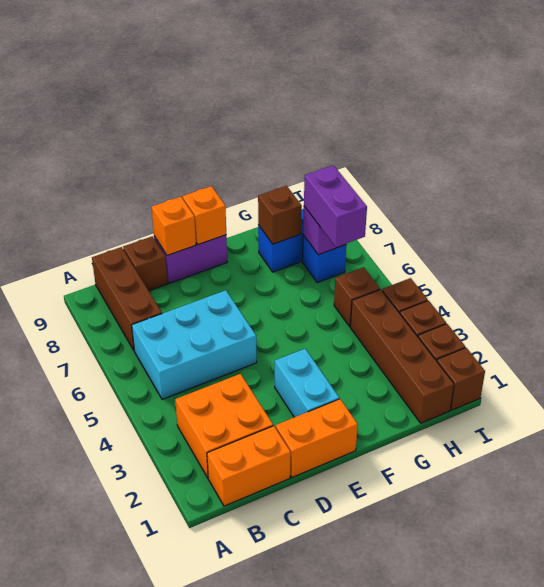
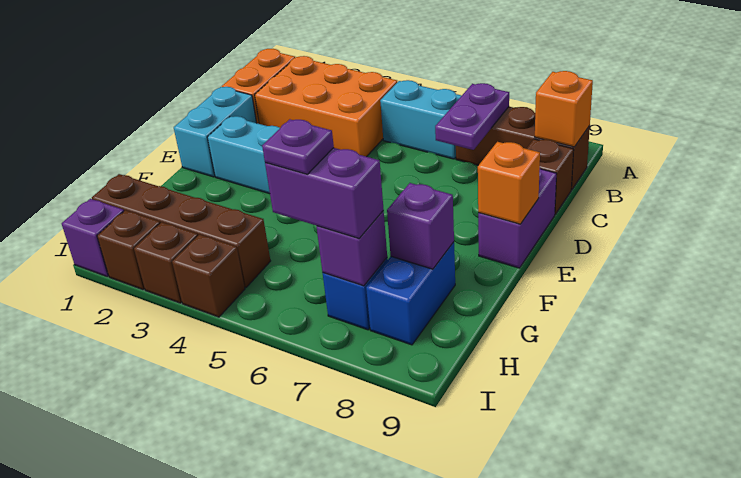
orange 2x2 brick [175,374,273,478] -> orange 2x3 brick [255,56,397,157]
cyan 2x3 brick [132,290,257,399] -> cyan 1x2 brick [380,80,462,159]
none -> purple 1x2 plate [435,83,509,150]
orange 1x2 brick [276,399,358,477] -> cyan 1x2 brick [174,87,256,177]
orange 1x1 brick [151,197,196,255] -> orange 1x1 brick moved to [535,71,593,147]
brown 1x1 brick [258,186,302,244] -> purple 1x1 brick [387,183,454,269]
brown 1x1 brick [334,267,380,326] -> none
none -> purple 1x1 plate [262,119,334,174]
brown 1x1 brick [437,348,485,410] -> purple 1x1 brick [62,199,124,277]

